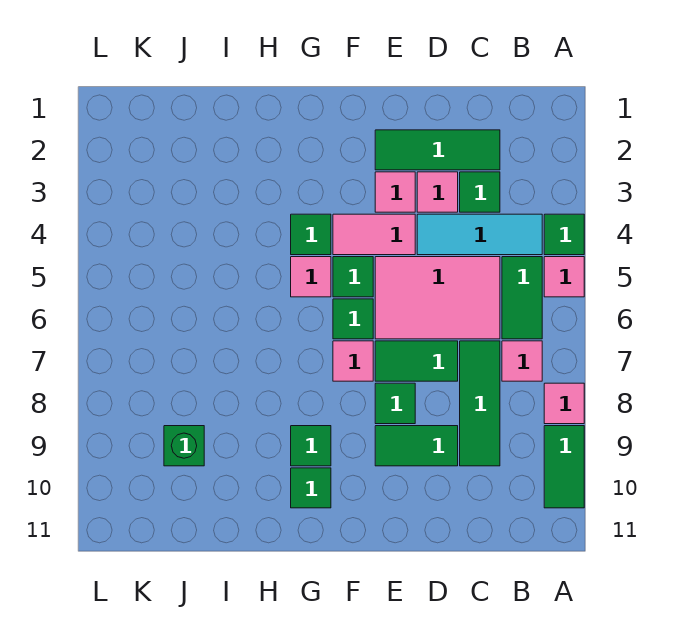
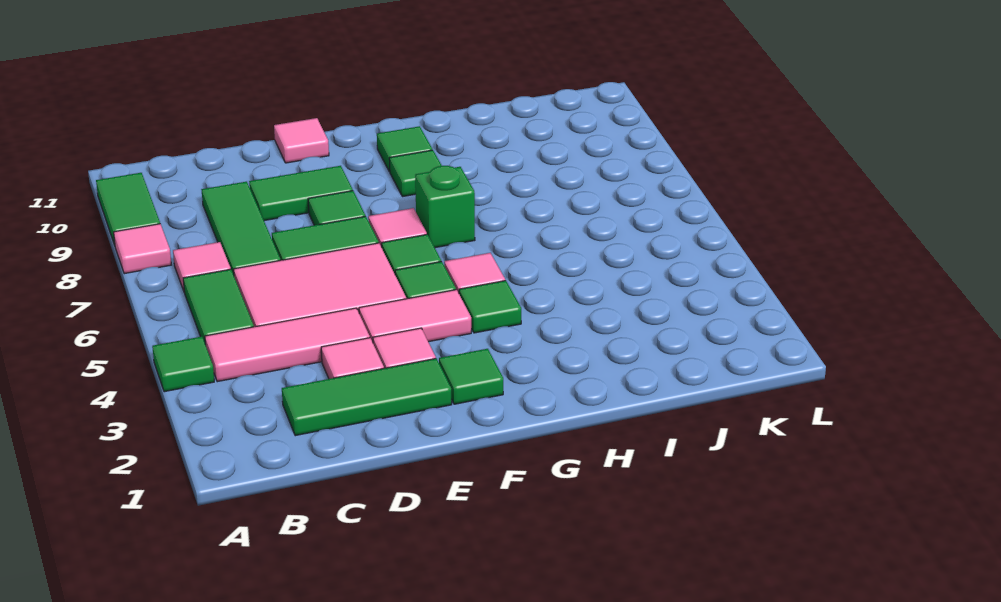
pink 1x1 tile [544,257,584,297] -> pink 1x1 tile moved to [274,118,329,163]
cyan 1x3 tile [417,214,542,255] -> pink 1x3 tile [205,308,370,382]
green 1x1 tile [460,172,500,212] -> green 1x1 tile moved to [439,349,503,404]
green 1x1 brick [164,426,204,466] -> green 1x1 brick moved to [415,166,475,248]

